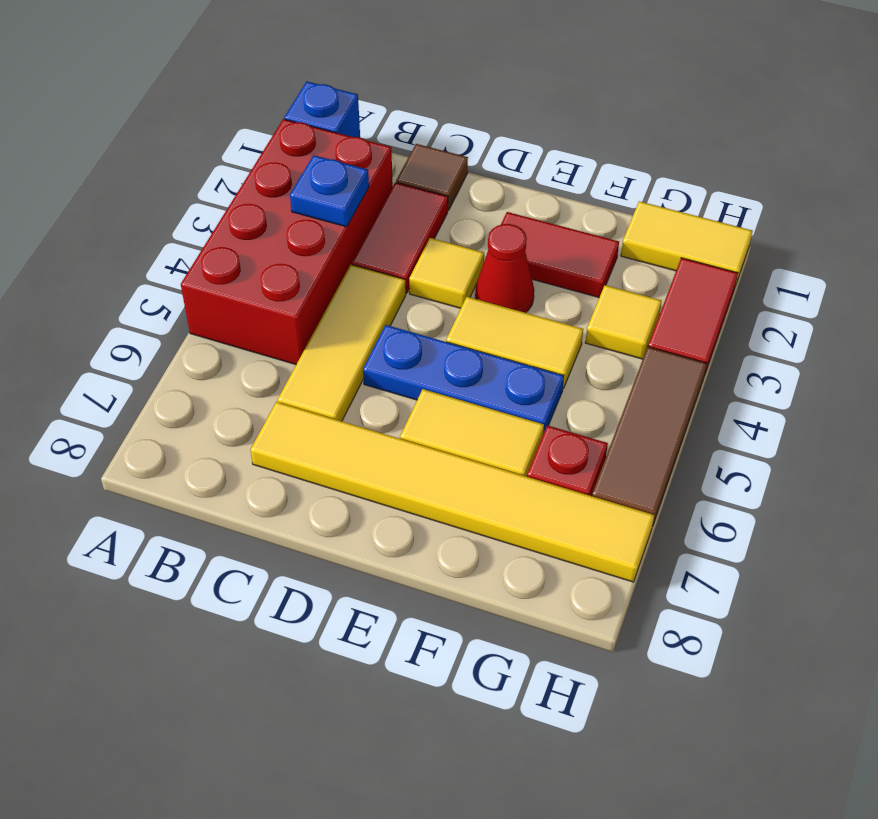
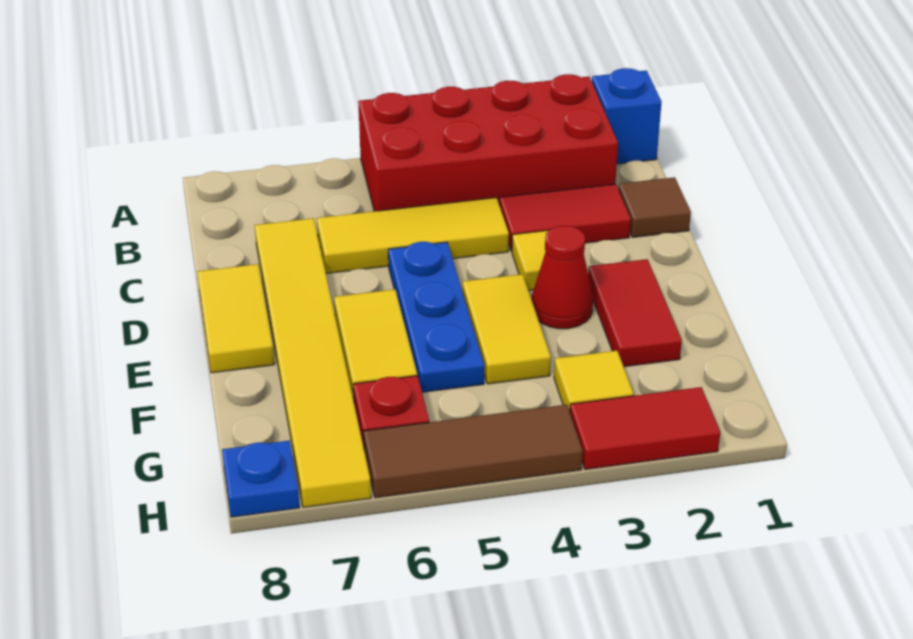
blue 1x1 plate [290,155,369,227] -> blue 1x1 plate moved to [222,441,300,517]
yellow 1x2 tile [621,201,752,286] -> yellow 1x2 tile moved to [197,264,274,373]

